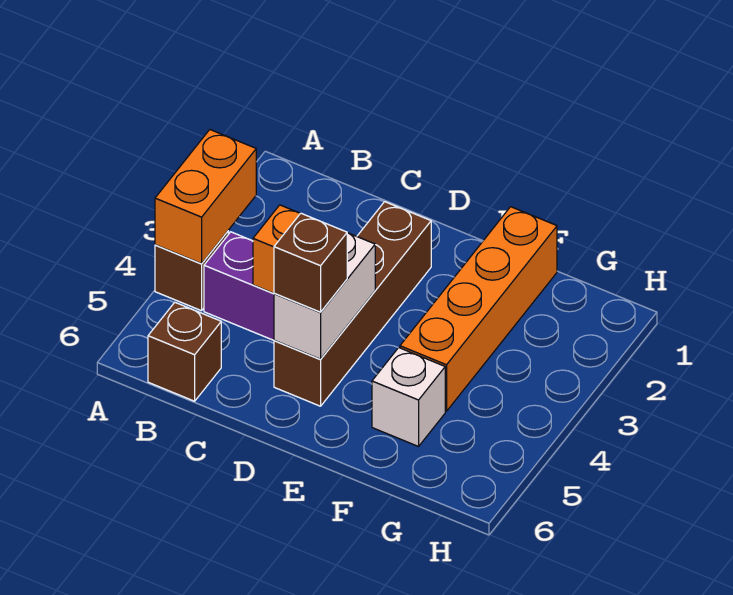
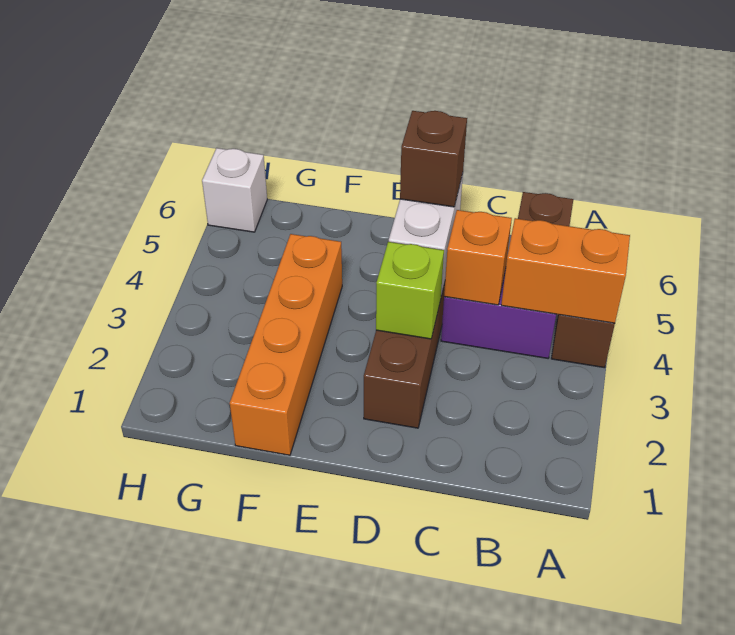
orange 1x2 brick [155,130,256,264] -> orange 1x2 brick turned to [501,218,630,323]
none -> lime 1x1 brick [376,242,444,339]
white 1x1 brick [372,348,445,447] -> white 1x1 brick moved to [202,148,267,232]

